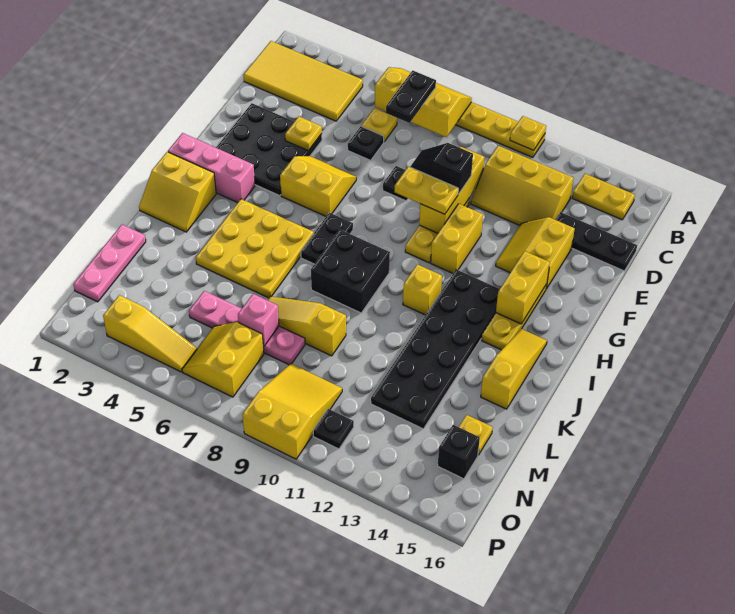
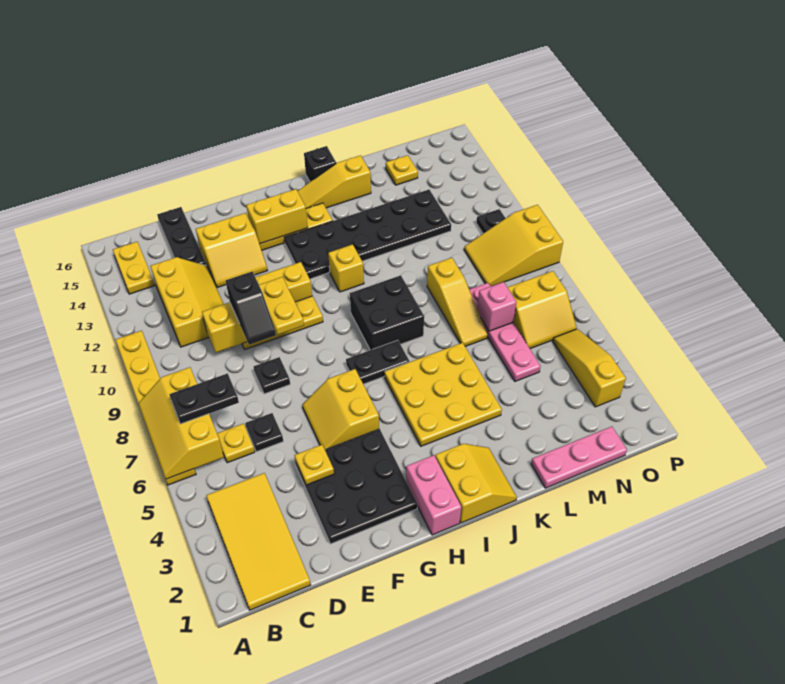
yellow 1x1 plate [510,116,546,150] -> none
pink 1x3 brick [168,133,255,203] -> pink 1x2 brick [406,455,461,535]
black 1x1 brick [438,425,480,479] -> black 1x1 brick moved to [304,146,336,182]

